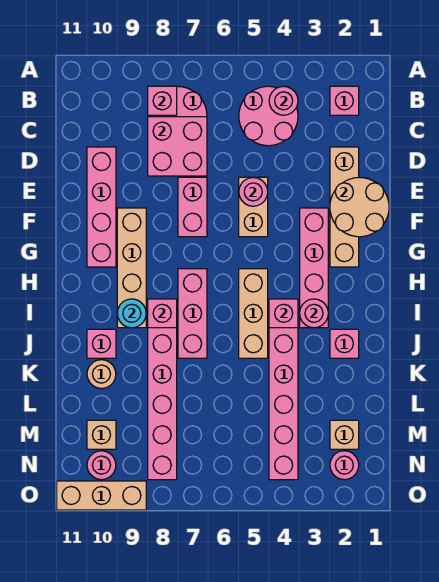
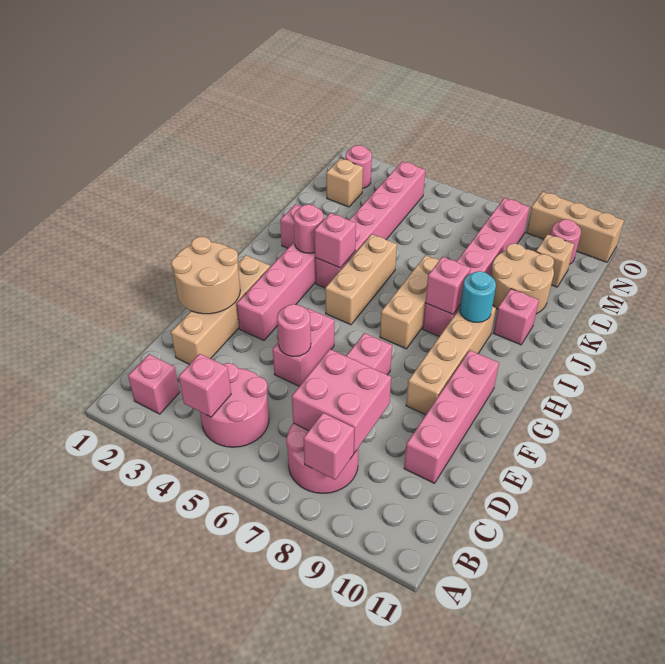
pink 1x1 round brick [269,86,298,115] -> pink 1x1 brick [179,354,231,417]
tan 1x2 brick [239,177,268,237] -> pink 1x2 brick [273,308,334,386]
pink 1x3 brick [178,269,207,358] -> tan 1x3 brick [380,255,439,349]
tan 1x1 round brick [87,360,116,389] -> tan 2x2 round brick [491,243,554,314]

